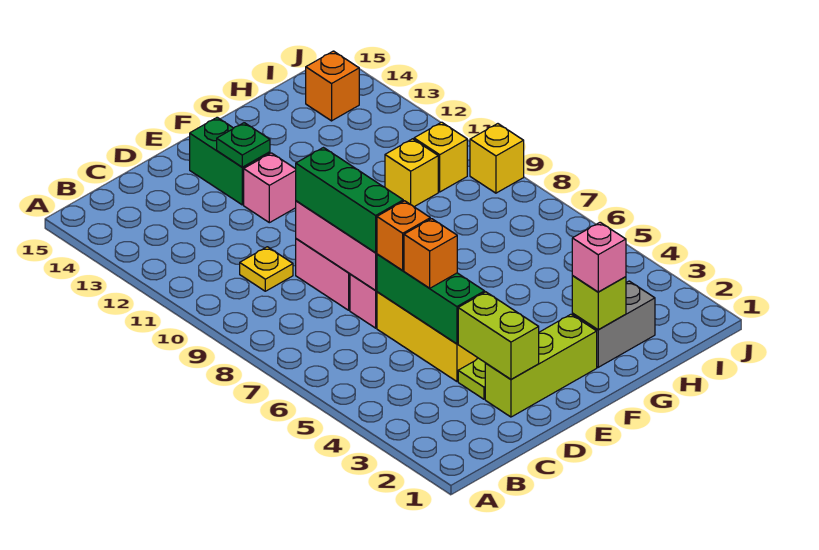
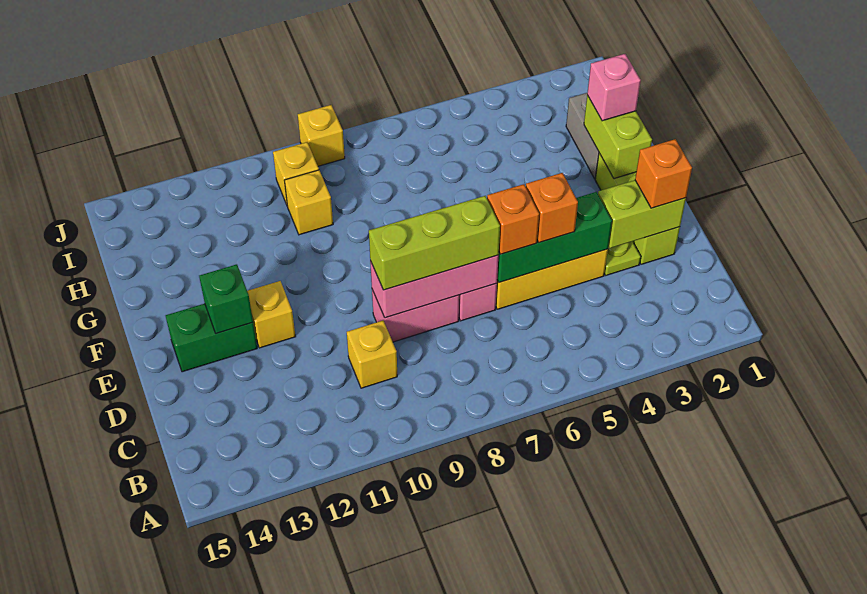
yellow 1x1 plate [240,247,293,291] -> yellow 1x1 brick [347,321,397,388]
green 1x3 brick [296,148,403,253] -> lime 1x3 brick [369,196,500,290]
pink 1x1 brick [244,153,296,223] -> yellow 1x1 brick [247,281,296,348]
green 1x1 plate [217,123,270,167] -> green 1x1 brick [199,264,253,334]
lime 1x1 brick [572,276,626,330] -> lime 1x2 brick [584,95,652,179]
orange 1x1 brick [306,51,359,121] -> orange 1x1 brick moved to [635,139,692,208]

